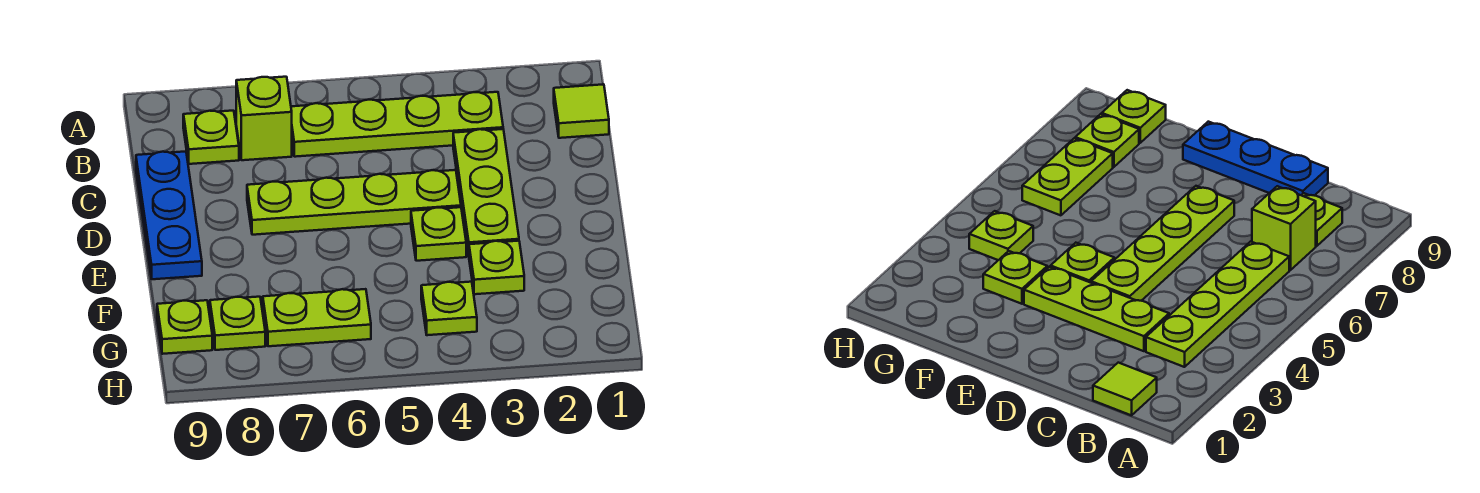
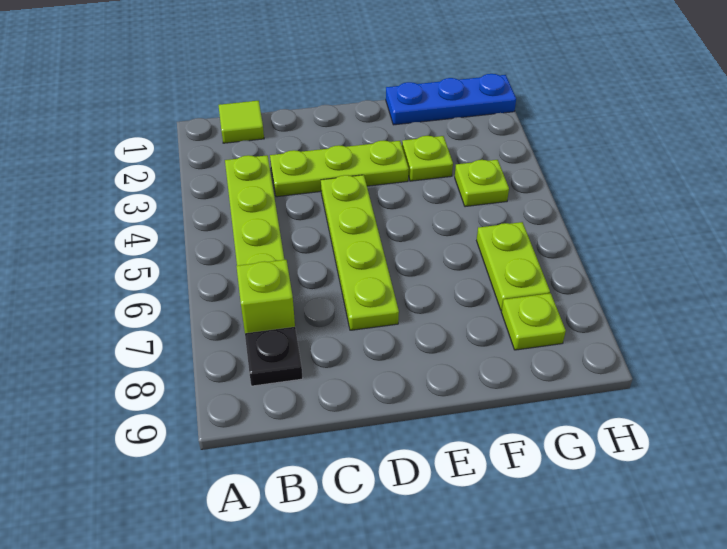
lime 1x1 plate [183,111,239,164] -> black 1x1 plate [245,327,303,386]
blue 1x3 plate [136,151,202,279] -> blue 1x3 plate moved to [386,74,516,125]
lime 1x1 plate [411,207,466,261] -> none
lime 1x1 plate [157,300,212,354] -> none

